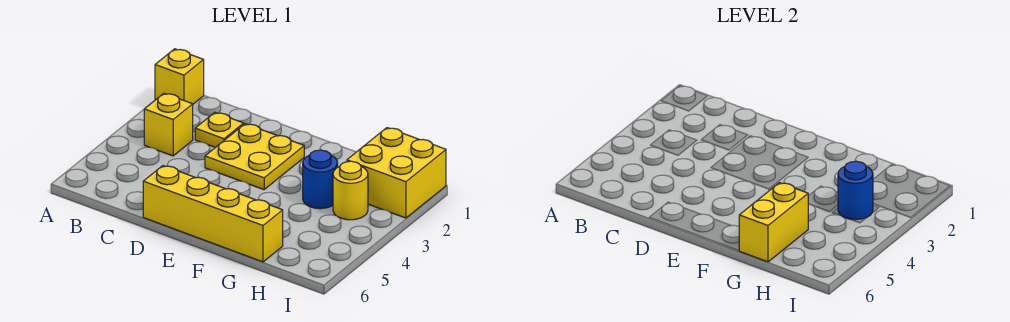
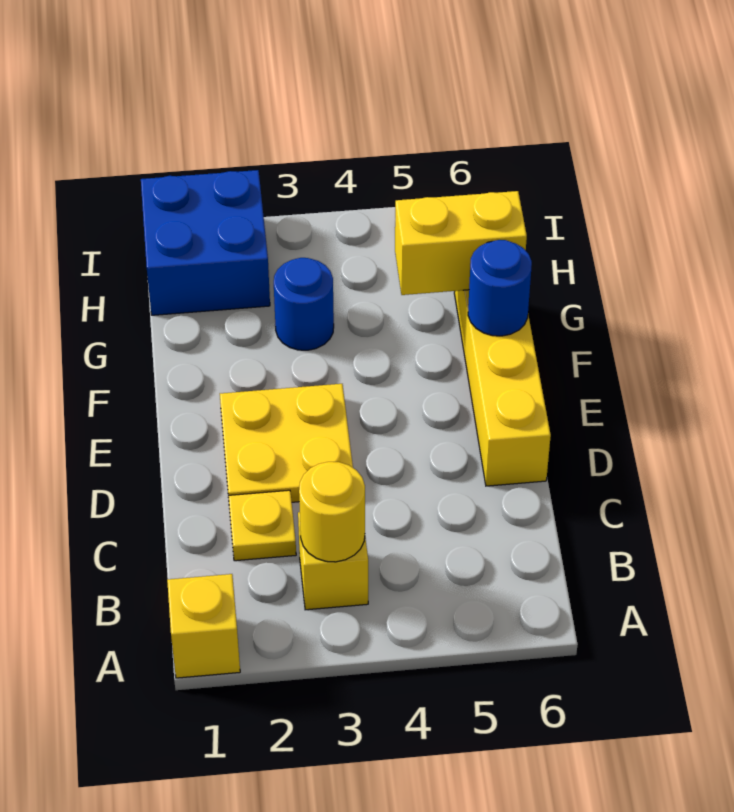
yellow 2x2 brick [347,128,446,218] -> blue 2x2 brick [141,170,270,315]
yellow 1x1 round brick [333,161,368,220] -> yellow 1x1 round brick moved to [299,462,365,562]
blue 1x1 round brick [838,161,873,219] -> blue 1x1 round brick moved to [468,240,532,336]

